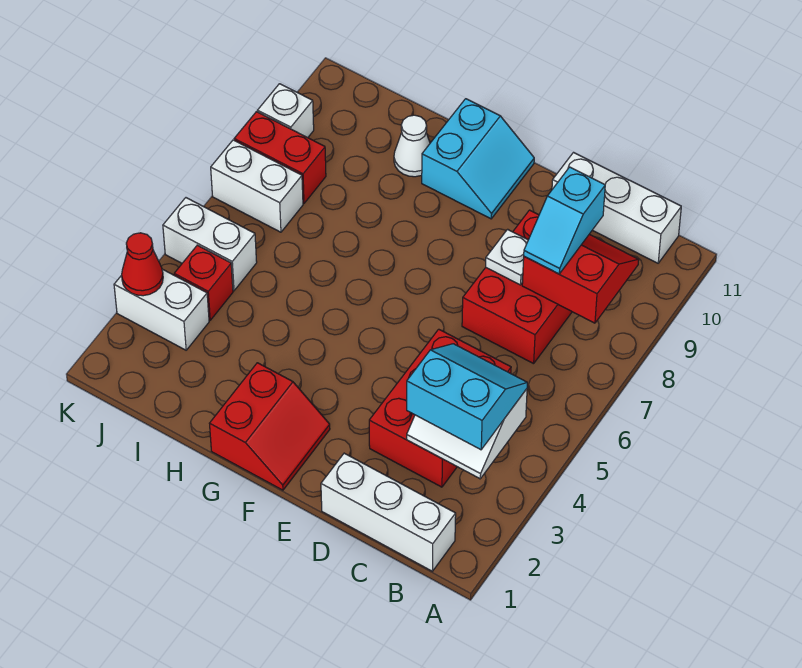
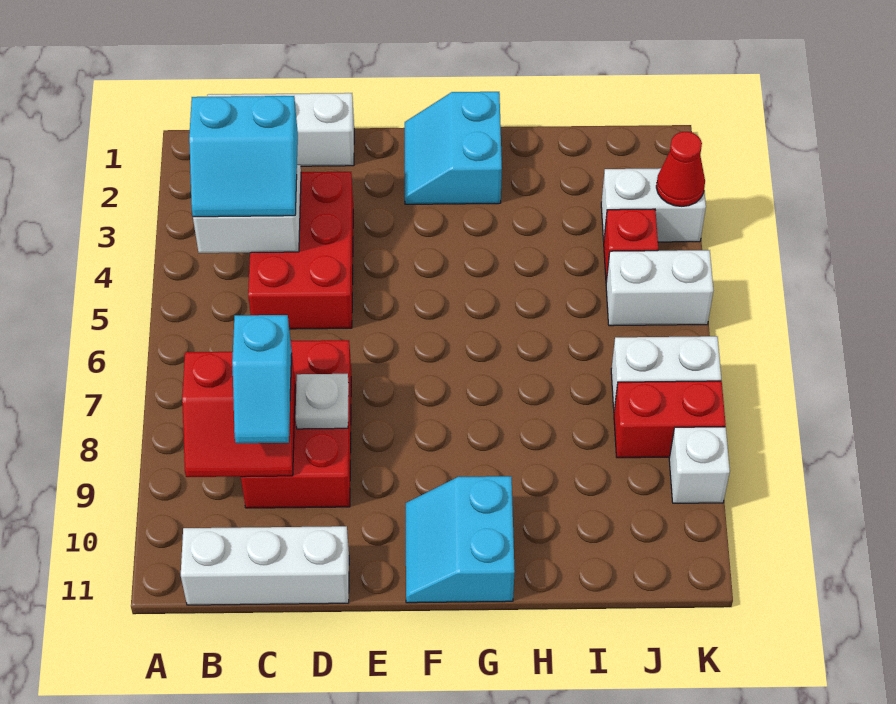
cyan 1x2 slope [524,167,605,274] -> cyan 1x2 slope turned to [232,315,292,443]
red 2x2 slope [210,363,330,490] -> cyan 2x2 slope [405,92,502,204]
white 1x1 cone [394,115,430,177] -> none

